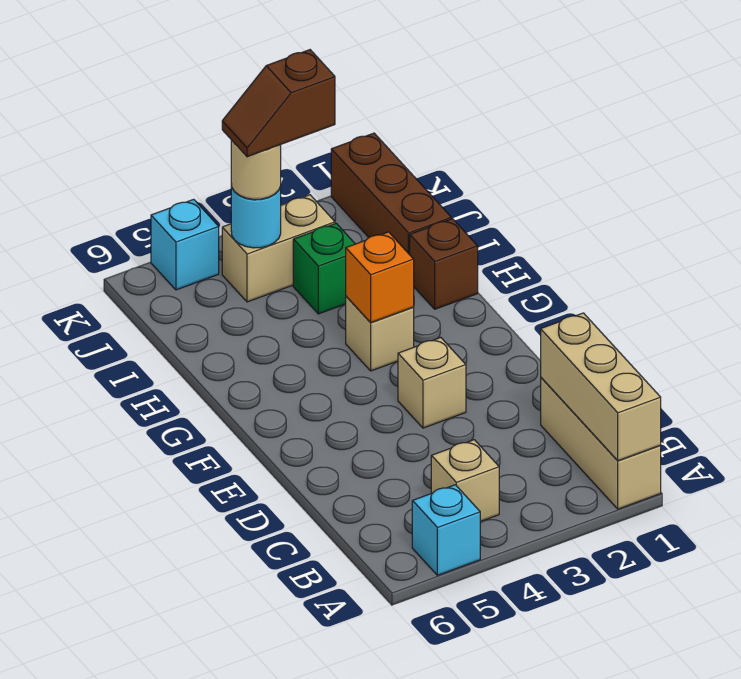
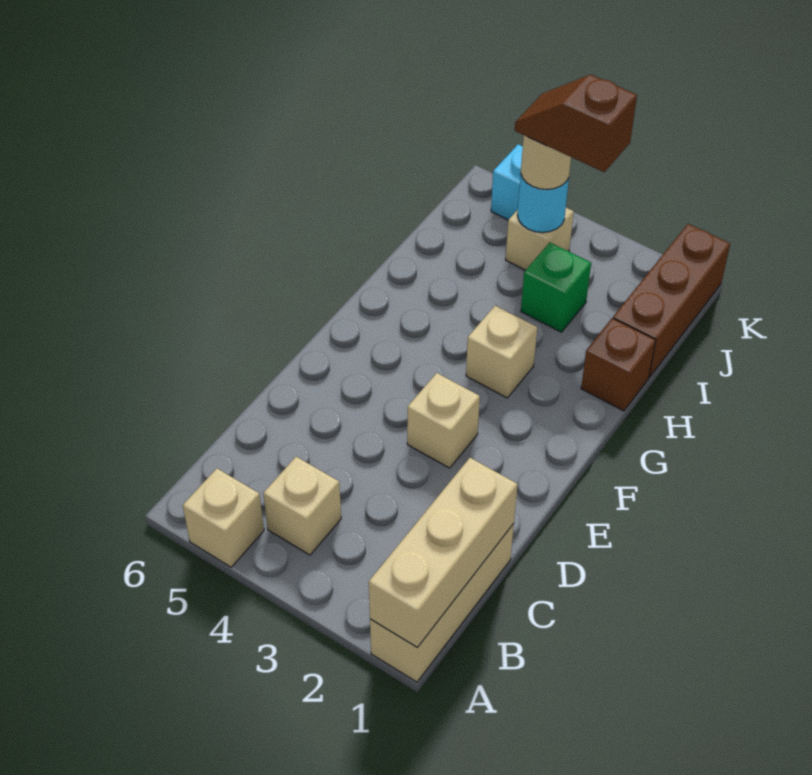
cyan 1x1 brick [412,485,480,575] -> tan 1x1 brick [183,469,264,567]
orange 1x1 brick [346,232,414,323] -> none
tan 1x2 brick [222,195,335,302] -> tan 1x1 brick [506,208,574,270]

